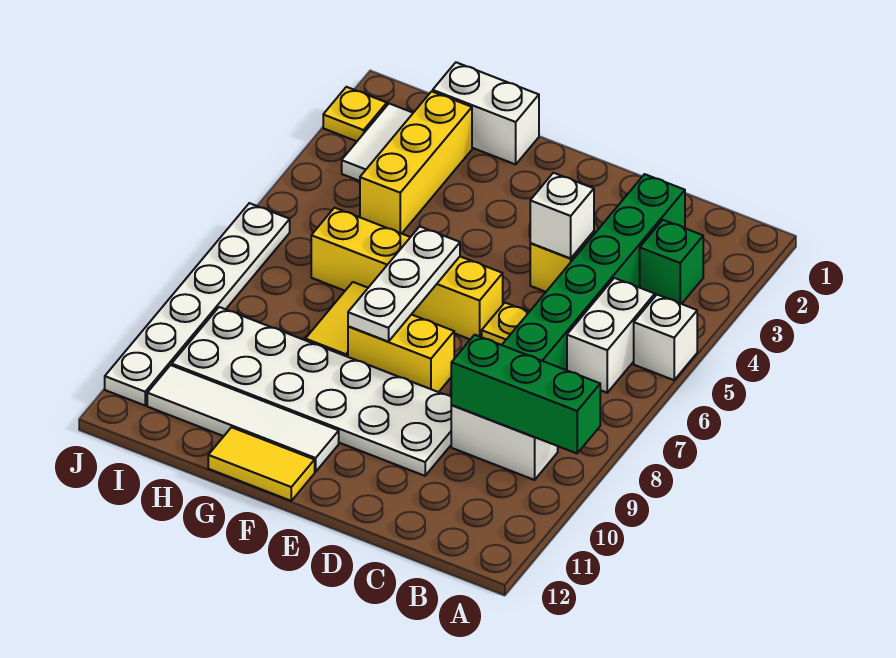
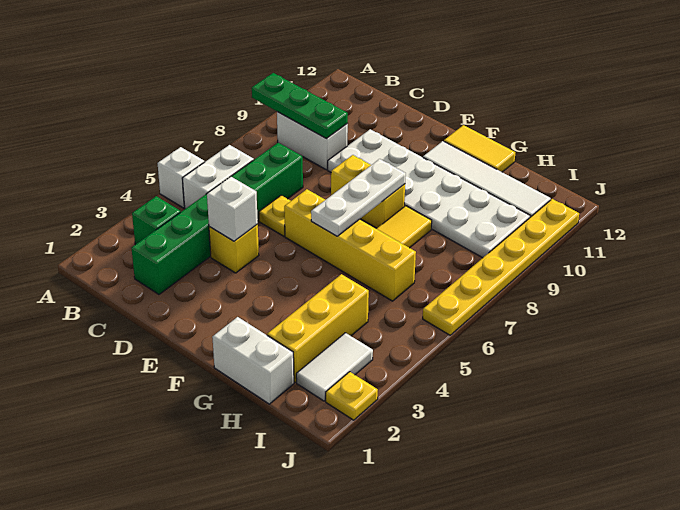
green 1x3 brick [451,335,600,453] -> green 1x3 plate [252,73,348,139]
white 1x6 plate [105,203,290,405] -> yellow 1x6 plate [423,199,579,335]

